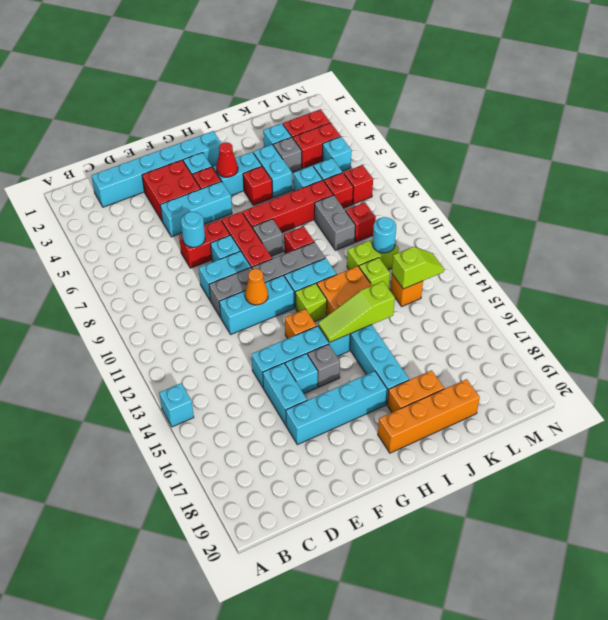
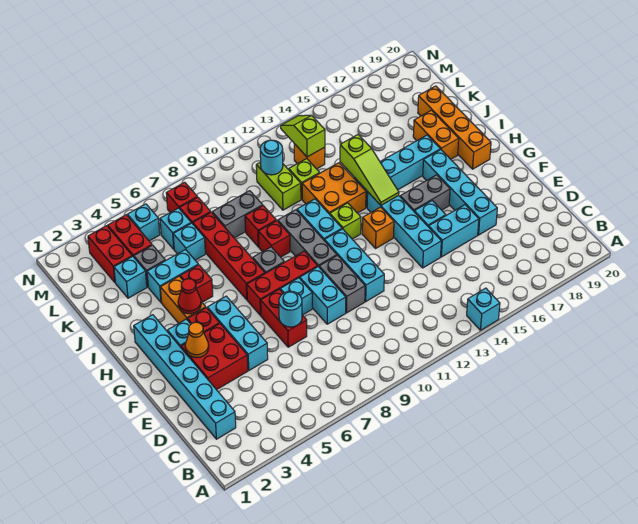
orange 1x1 cone [245,269,268,305] -> orange 1x1 cone moved to [185,322,209,358]
grey 1x1 brick [308,344,340,387] -> grey 1x2 brick [400,175,450,211]
cyan 1x2 brick [213,152,262,195] -> orange 1x2 brick [160,276,206,323]
red 1x1 brick [346,202,376,242] -> red 1x1 brick moved to [245,206,276,247]

